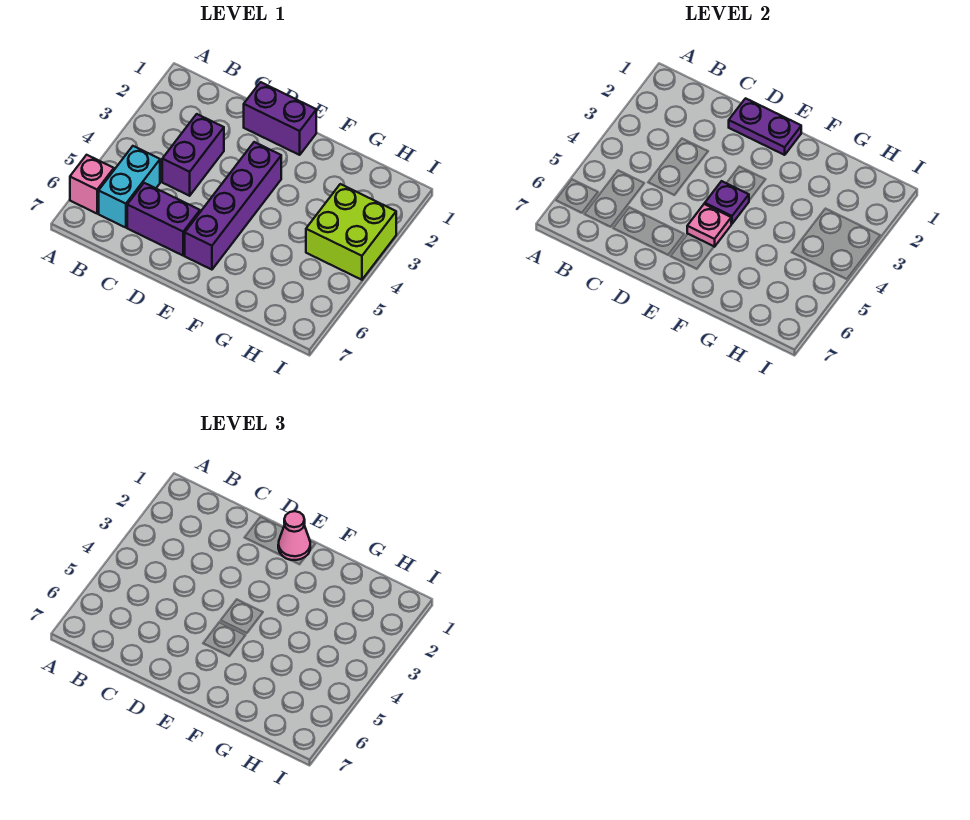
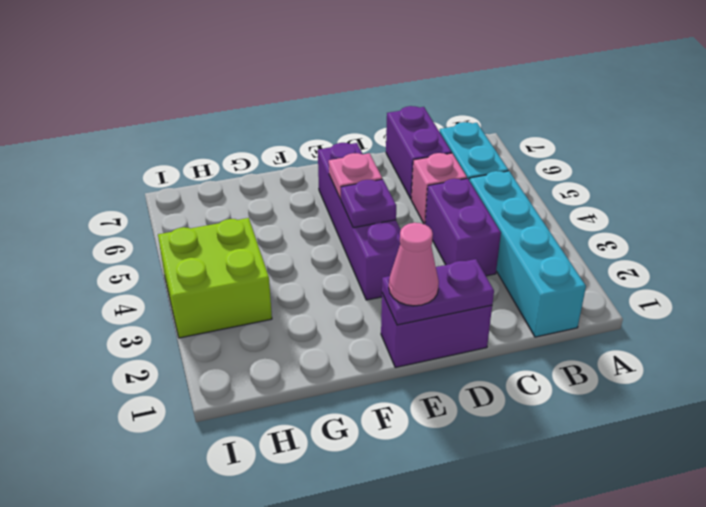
pink 1x1 brick [70,155,114,213] -> pink 1x1 brick moved to [411,153,467,224]
none -> cyan 1x4 brick [470,171,586,337]
purple 1x2 brick [127,183,200,255] -> purple 1x2 brick turned to [386,106,452,199]

